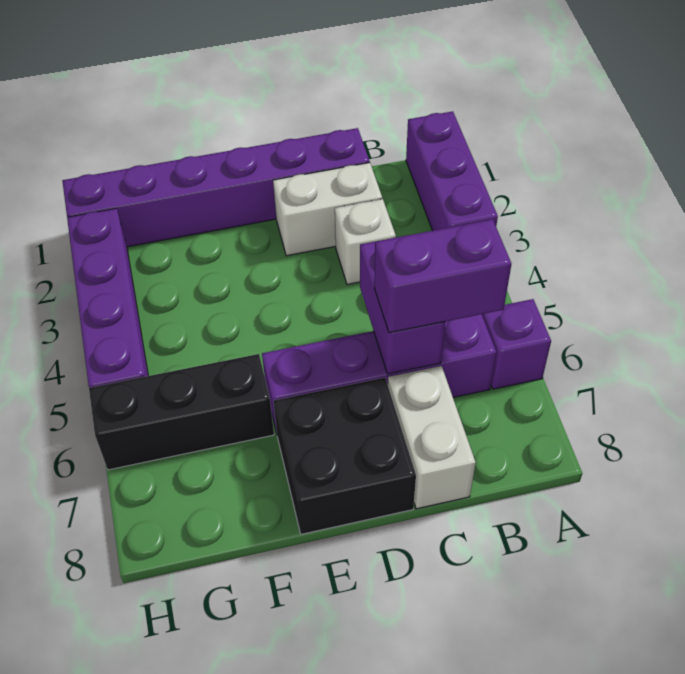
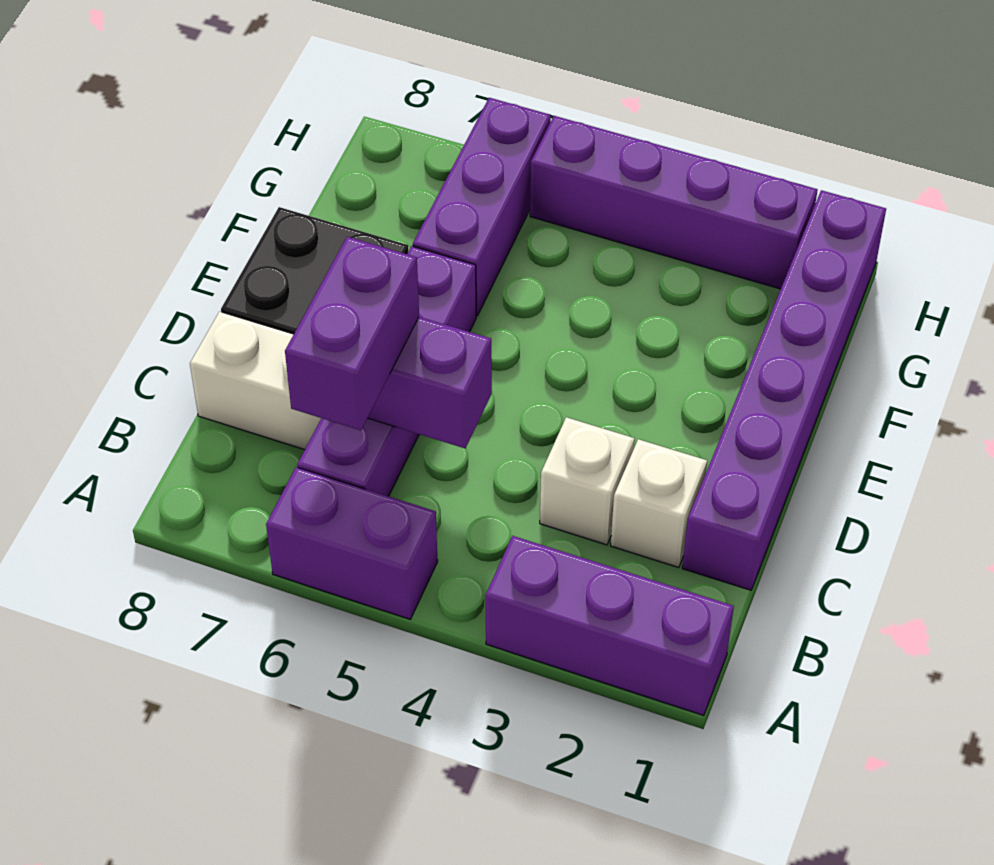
purple 1x1 brick [482,299,551,389] -> purple 1x2 brick [266,467,438,619]
white 1x2 brick [273,163,382,256] -> white 1x1 brick [611,439,707,568]
black 1x3 brick [89,354,274,470] -> purple 1x3 brick [413,98,551,316]

